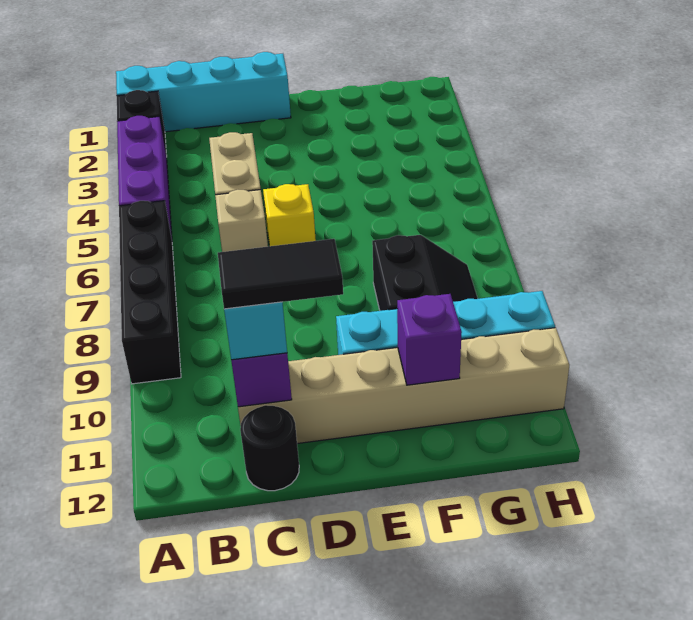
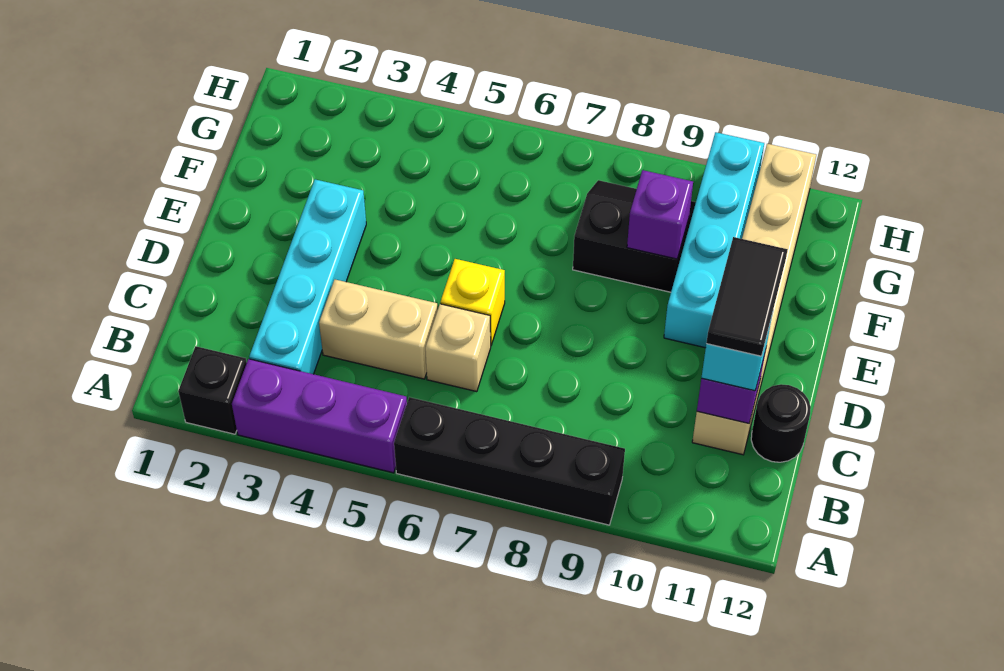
cyan 1x4 brick [116,52,291,132] -> cyan 1x4 brick moved to [249,179,366,374]
purple 1x1 brick [397,294,462,385] -> purple 1x1 brick moved to [627,170,693,259]

